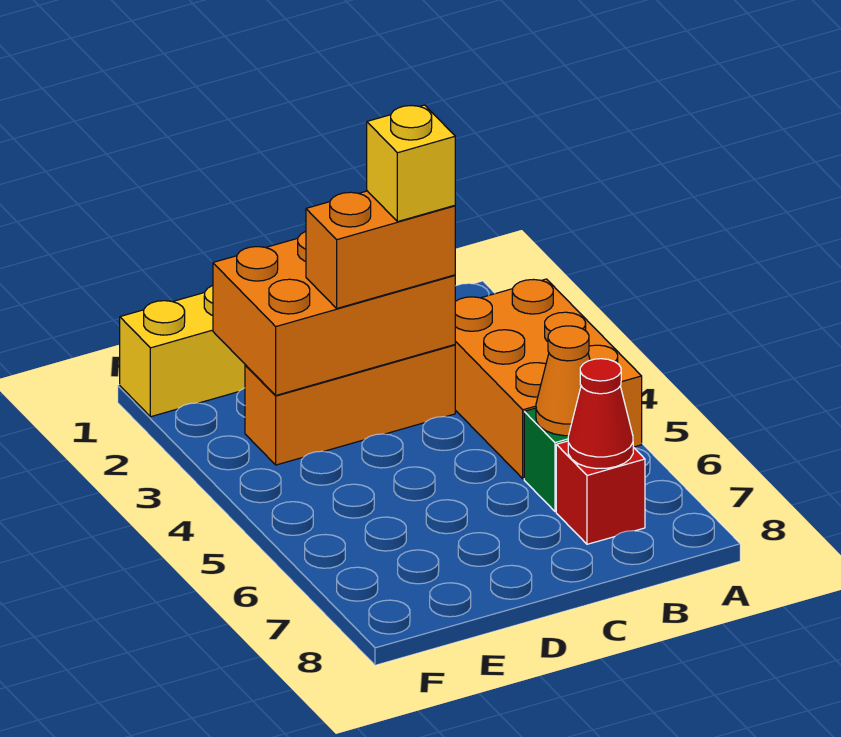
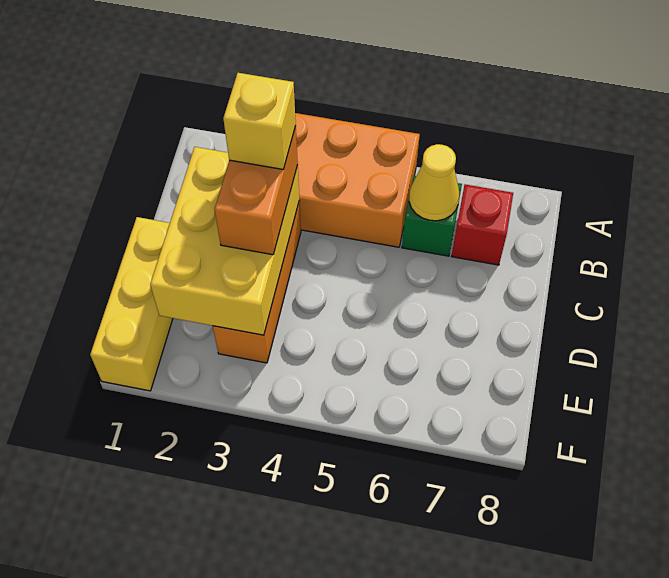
orange 1x1 cone [536,326,590,436] -> yellow 1x1 cone [409,144,459,221]
red 1x1 cone [568,359,633,469] -> none
orange 2x3 brick [213,231,455,395] -> yellow 2x3 brick [150,147,299,335]

